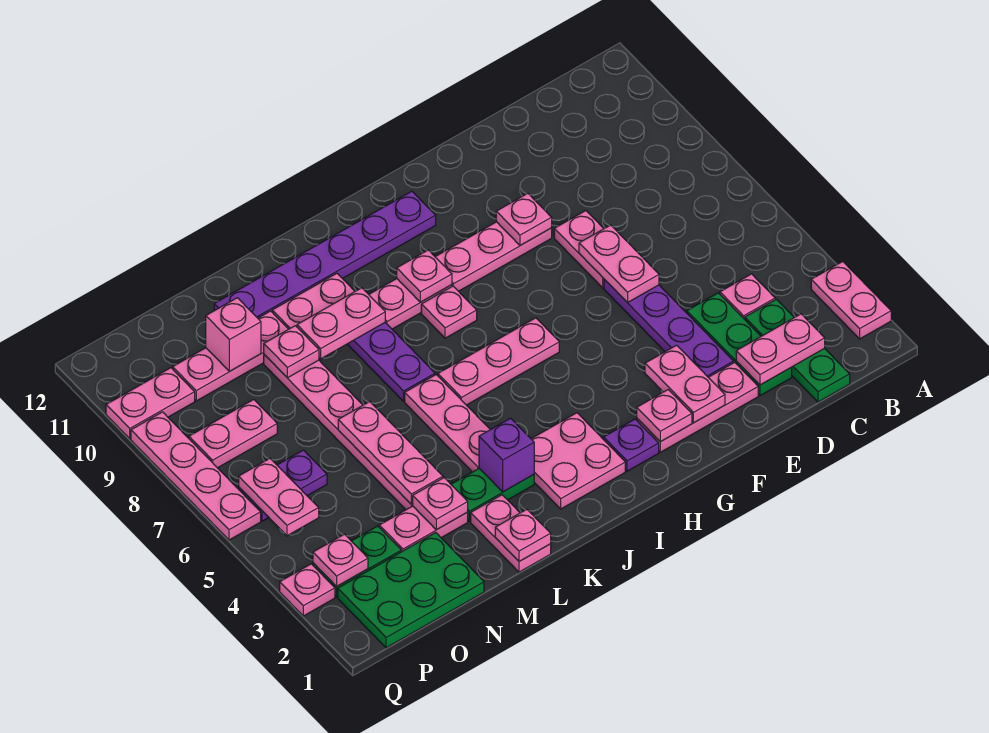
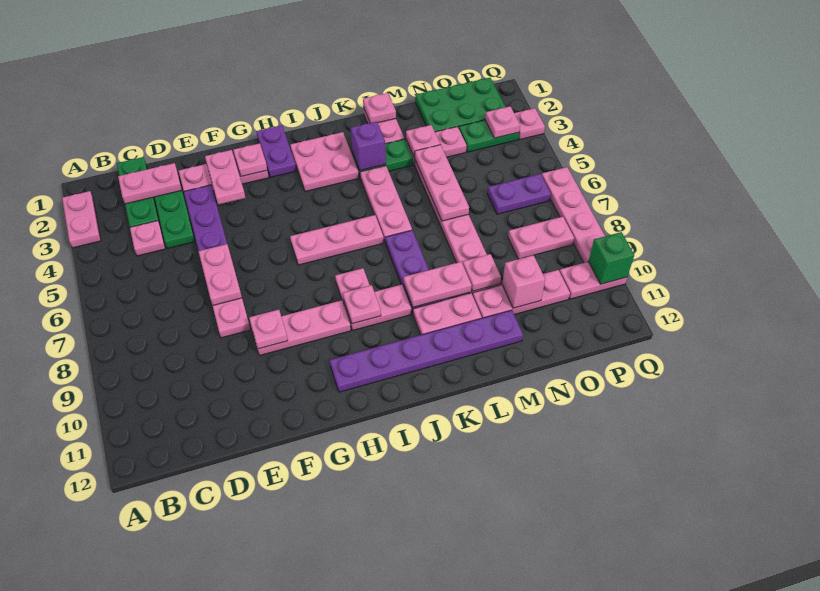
purple 1x1 plate [603,419,659,471] -> purple 1x2 plate [256,125,296,177]
pink 1x2 plate [239,458,319,536] -> none
none -> green 1x1 brick [588,232,634,284]

